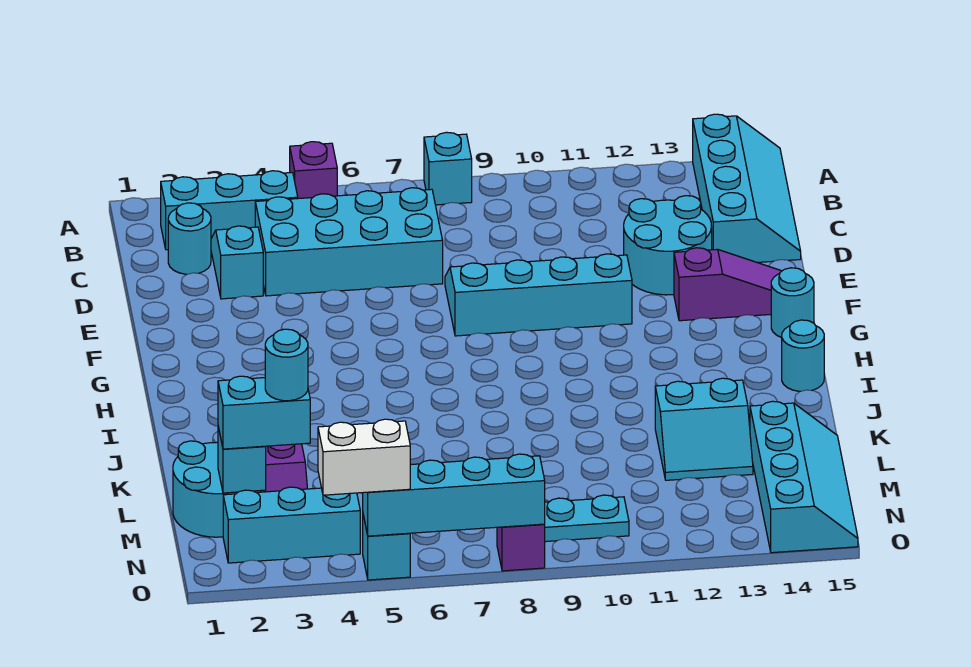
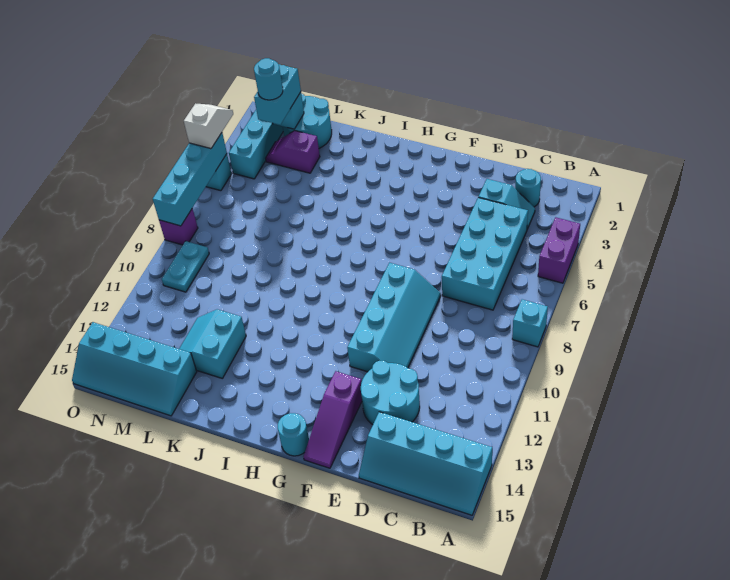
purple 1x1 brick [290,142,337,199] -> purple 1x2 brick [538,217,580,283]
cyan 1x3 brick [161,171,298,250] -> none
cyan 1x1 round brick [782,320,824,391] -> none
white 1x2 brick [318,419,410,495] -> white 1x2 slope [184,103,233,149]

